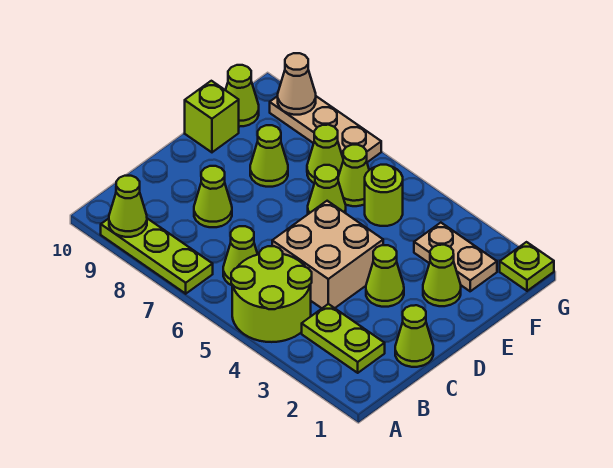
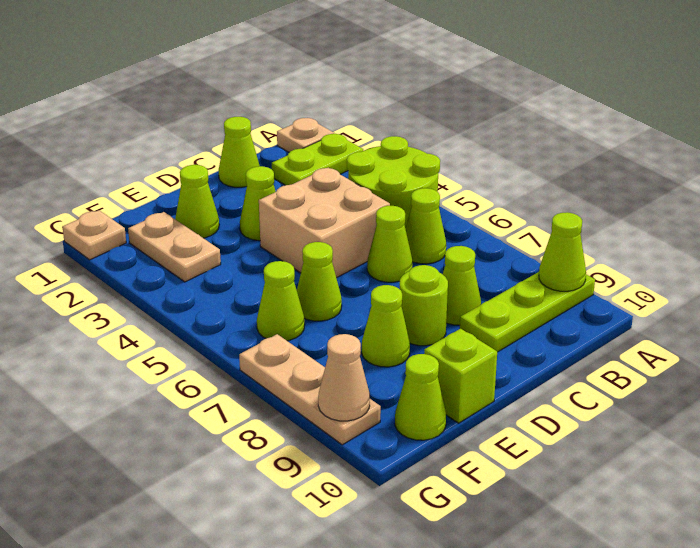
none -> tan 1x1 plate [277,118,334,152]
lime 1x3 plate [101,218,213,294] -> lime 1x3 plate turned to [460,272,595,352]
lime 1x2 plate [302,304,385,373] -> lime 1x2 plate turned to [272,134,363,185]
lime 1x1 round brick [365,165,403,226] -> lime 1x1 round brick moved to [400,265,448,346]
lime 1x1 cone [307,125,343,183] -> lime 1x1 cone moved to [367,206,412,282]
lime 1x1 plate [500,242,554,291] -> tan 1x1 plate [63,210,126,260]

